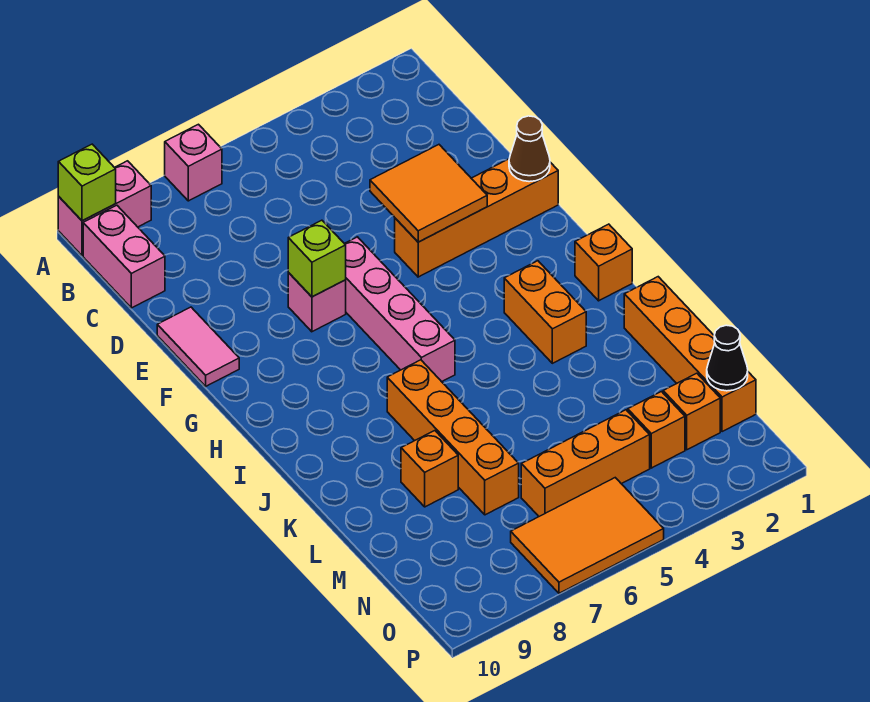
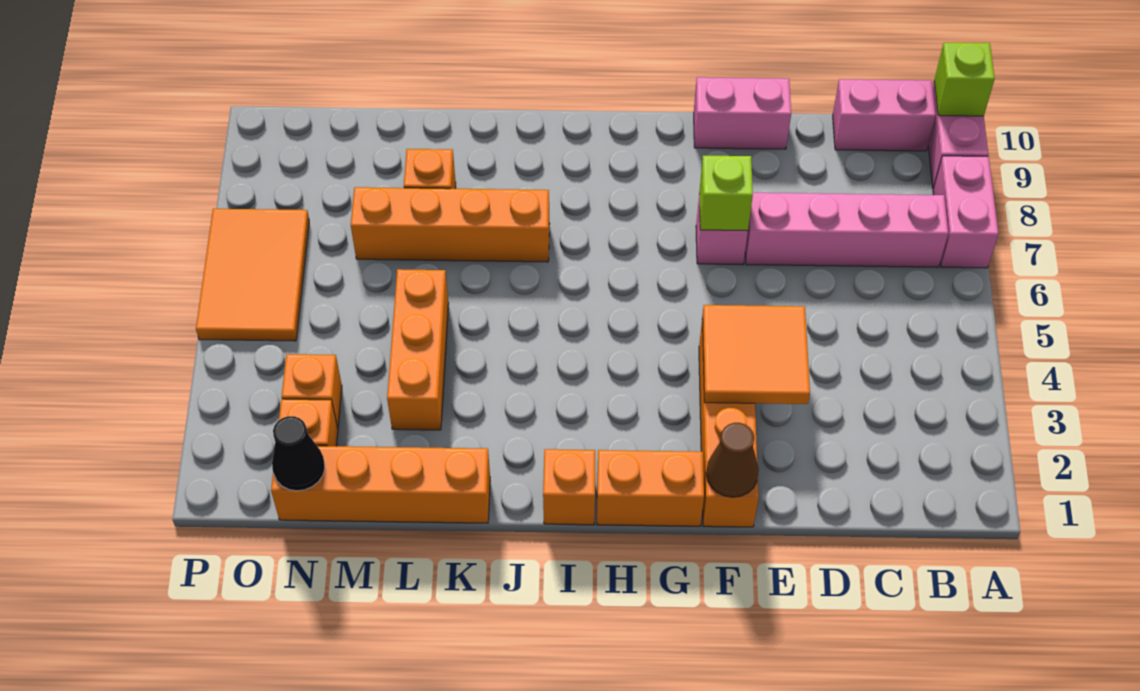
pink 1x1 brick [165,124,222,201] -> pink 1x2 brick [933,156,998,268]
pink 1x2 tile [157,307,239,386] -> pink 1x2 brick [694,77,791,149]
pink 1x4 brick [345,237,455,382] -> pink 1x4 brick moved to [745,193,948,267]
orange 1x2 brick [504,261,586,363] -> orange 1x2 brick moved to [597,450,704,526]
orange 1x3 brick [521,410,650,516] -> orange 1x3 brick moved to [387,269,449,430]

